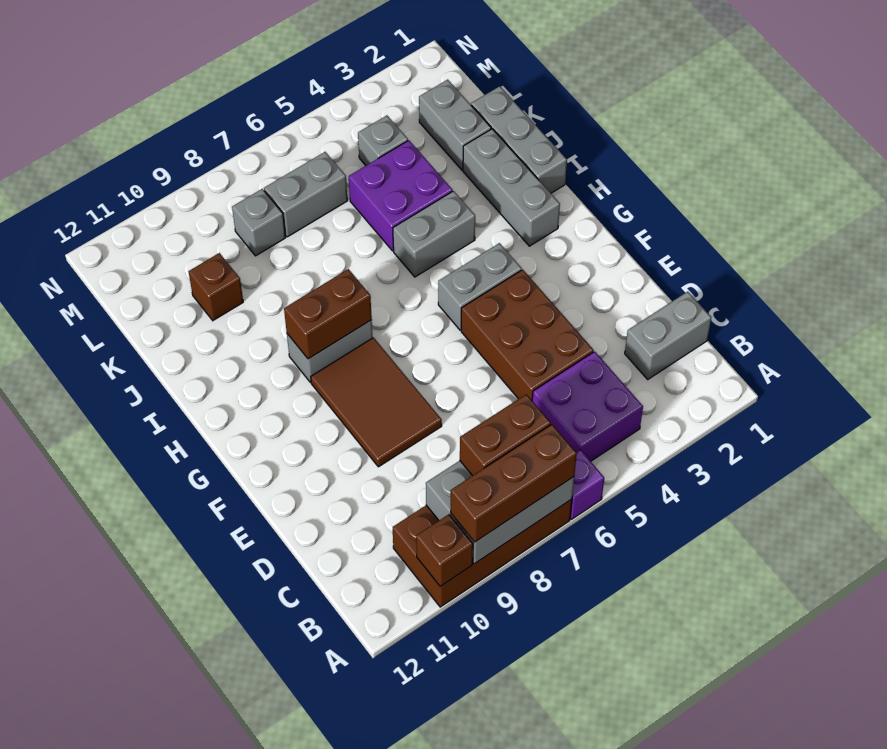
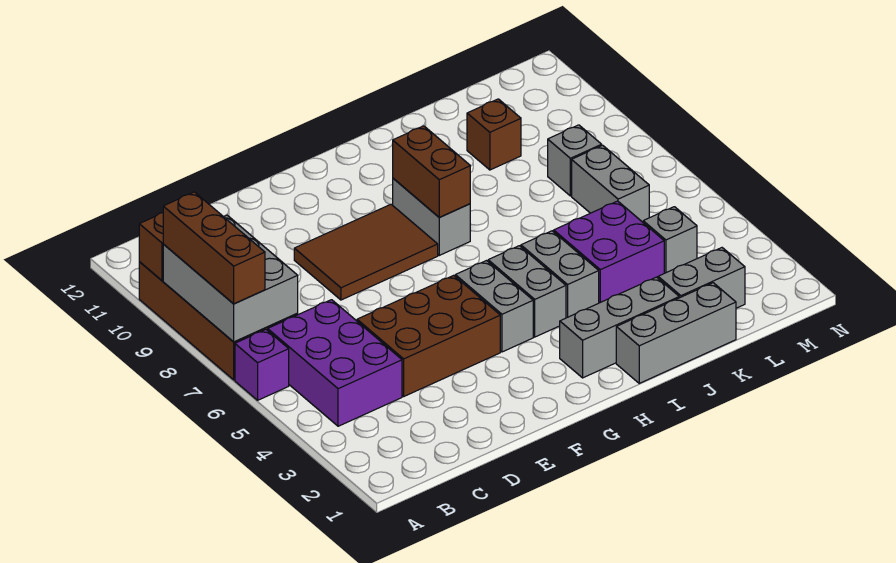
purple 2x2 brick [532,351,643,461] -> purple 2x3 brick [268,300,402,426]
brown 1x2 brick [460,394,551,476] -> none
grey 1x2 brick [625,292,711,379] -> grey 1x2 brick moved to [488,246,566,337]

